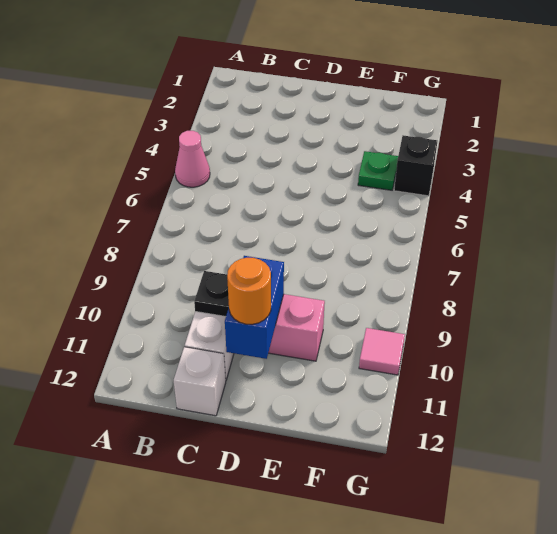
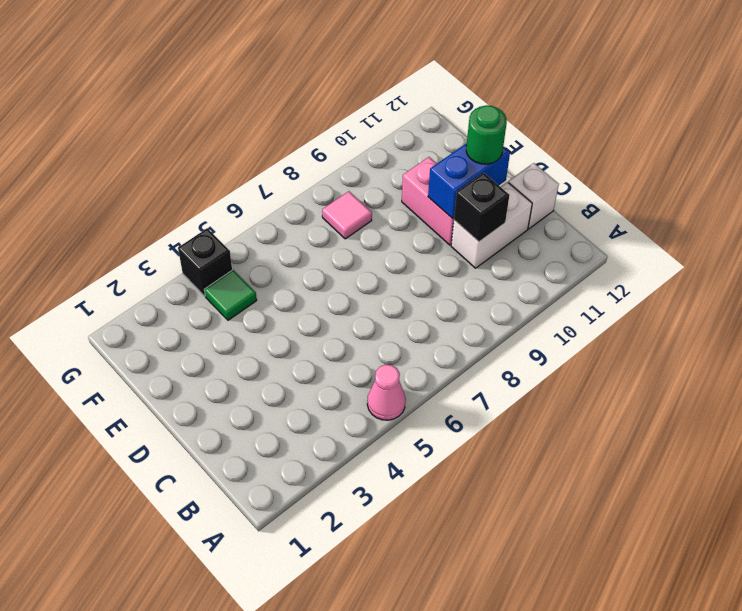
black 1x1 plate [194,271,229,317] -> black 1x1 brick [454,173,509,242]
orange 1x1 round brick [227,258,271,324] -> green 1x1 round brick [466,105,507,164]
green 1x1 plate [358,151,398,190] -> green 1x1 tile [204,270,257,320]
pink 1x1 tile [359,328,405,375] -> pink 1x1 tile moved to [322,191,372,239]

